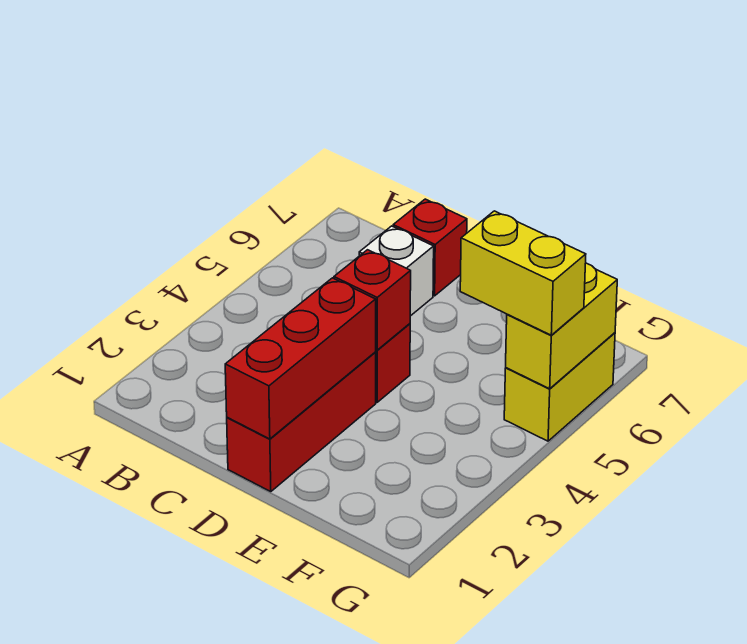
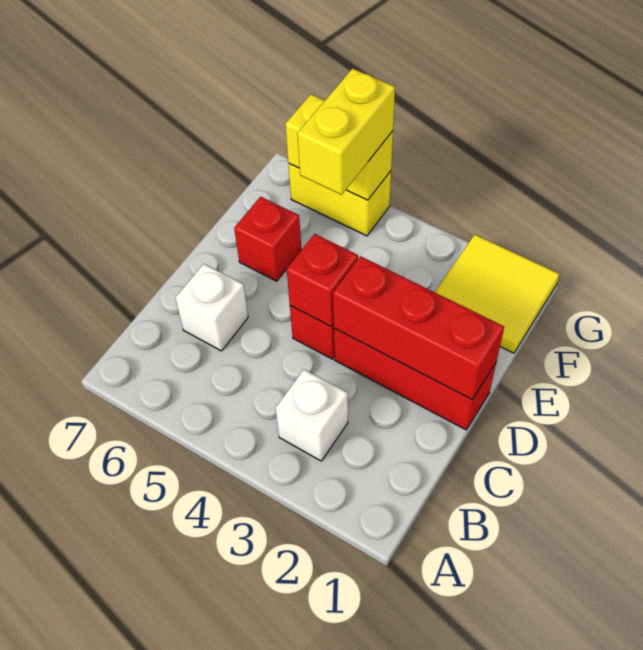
none -> white 1x1 brick [275,369,348,461]
red 1x1 brick [393,199,467,296] -> red 1x1 brick moved to [234,197,301,281]
none -> yellow 2x2 tile [435,235,559,353]

